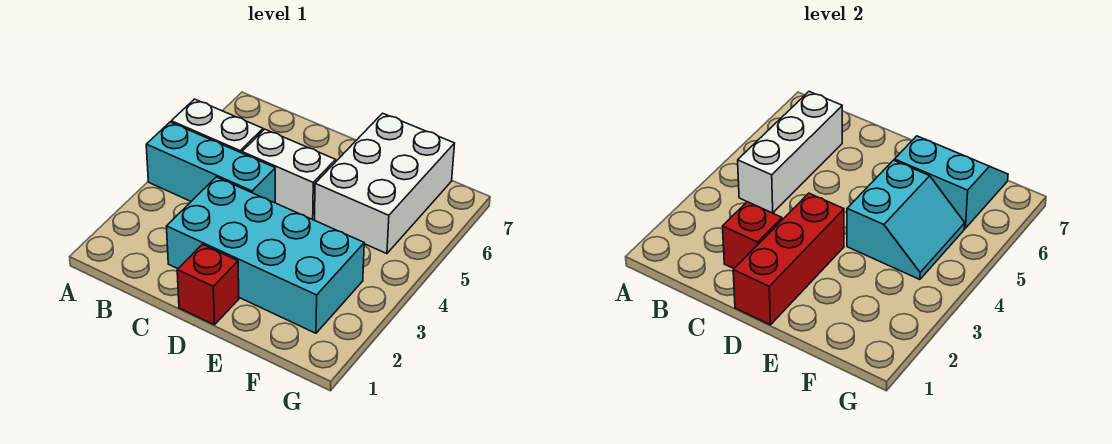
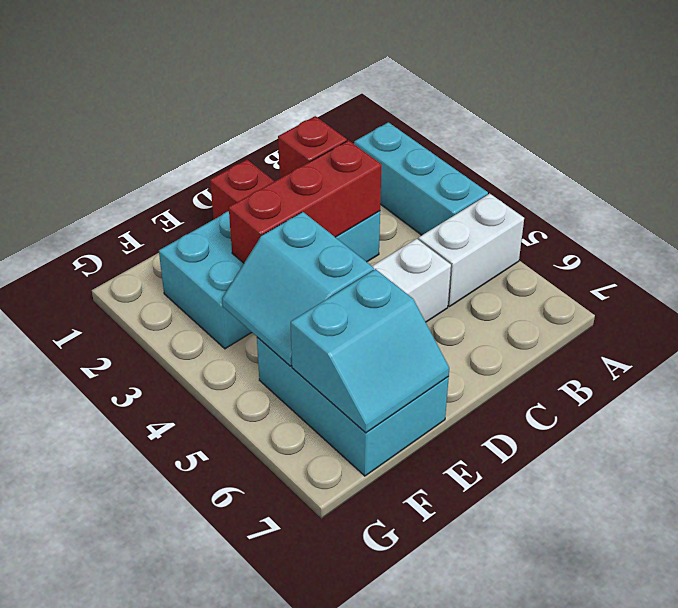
cyan 1x3 brick [146,122,275,203] -> cyan 1x3 brick turned to [354,122,488,235]
white 1x3 brick [738,92,842,213] -> none
red 1x3 brick [733,193,844,325] -> red 1x3 brick turned to [229,140,381,263]
white 2x3 brick [315,113,455,254] -> cyan 2x3 brick [257,337,449,476]

